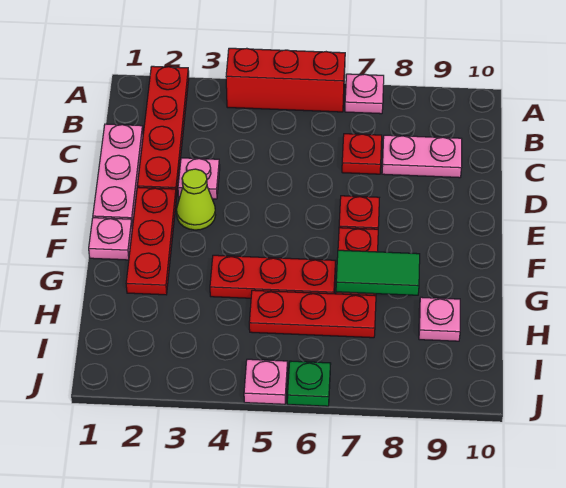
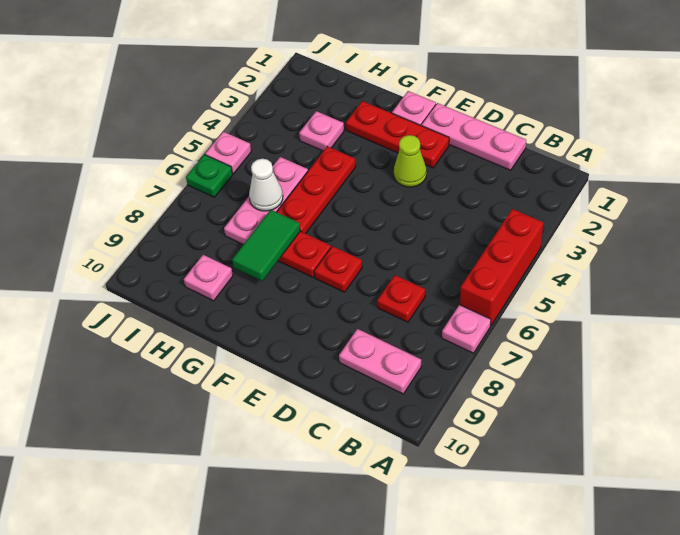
red 1x4 plate [137,66,189,197] -> none
pink 1x2 plate [382,135,462,178] -> pink 1x2 plate turned to [339,329,421,394]
pink 1x1 plate [178,158,220,199] -> pink 1x1 plate moved to [299,111,344,151]
red 1x3 plate [249,290,376,338] -> pink 1x3 plate [224,157,308,245]
none -> white 1x1 cone [249,159,283,211]

